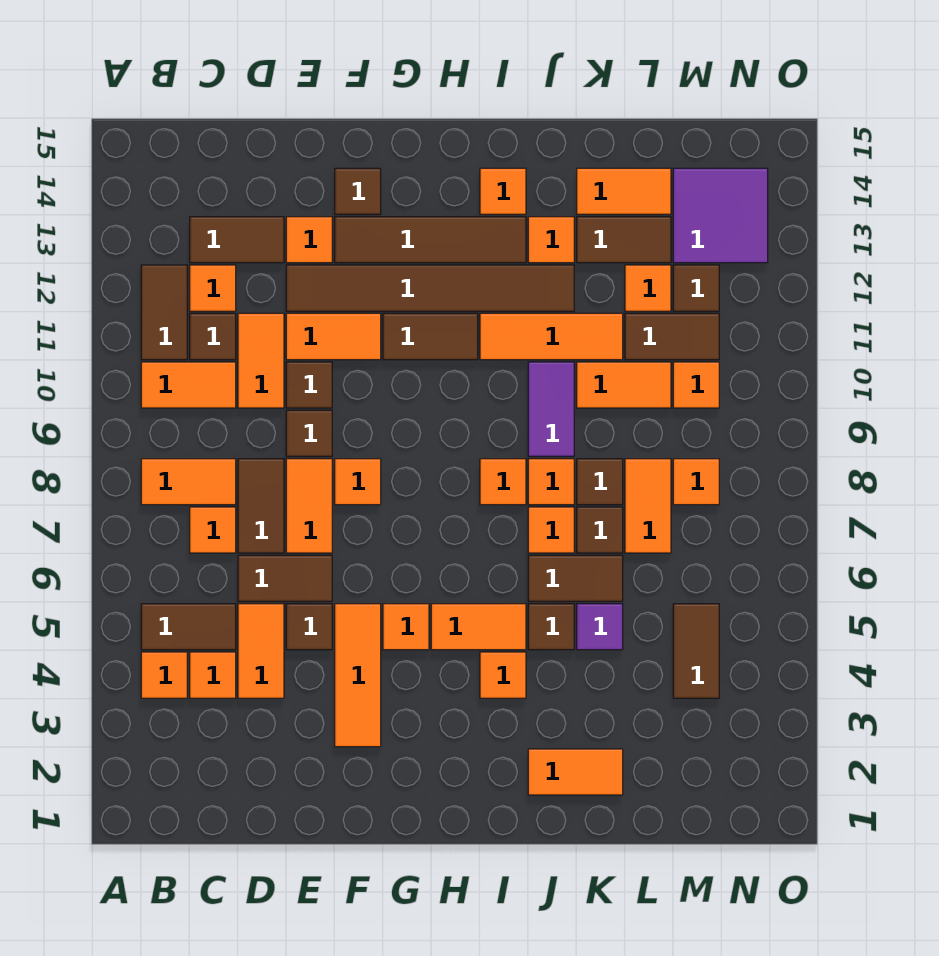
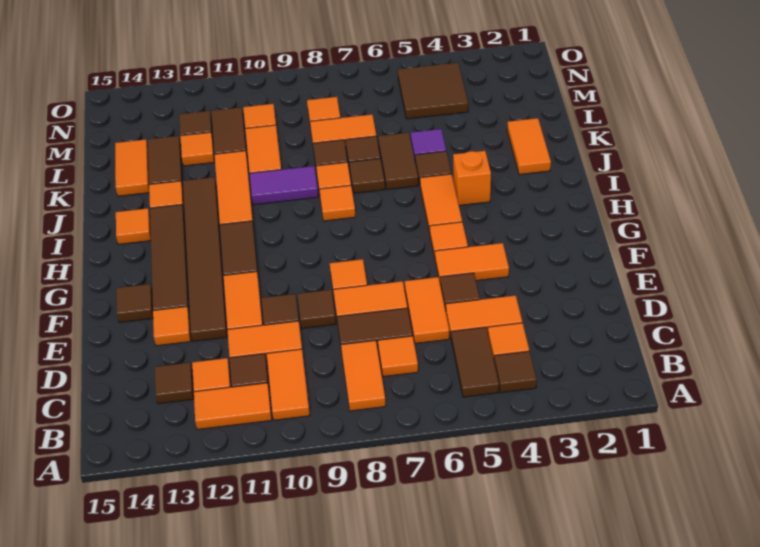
orange 1x1 tile [141,652,187,698] -> brown 1x1 tile [494,351,537,393]
brown 1x2 tile [141,265,187,360] -> orange 1x2 tile [194,383,272,430]
brown 1x2 tile [190,217,284,263] -> brown 1x1 tile [155,363,194,404]
brown 1x2 tile [238,555,332,601] -> orange 1x2 tile [405,277,449,343]
orange 1x3 tile [335,604,381,747] -> orange 1x2 tile [435,243,509,282]
orange 1x1 tile [480,652,526,698] -> orange 1x1 brick [453,151,491,205]
orange 1x1 tile [528,507,574,553] -> brown 1x1 tile [349,159,385,193]
brown 1x2 tile [673,604,719,698] -> brown 2x2 tile [398,63,468,119]
purple 2x2 tile [673,168,768,263] -> none

